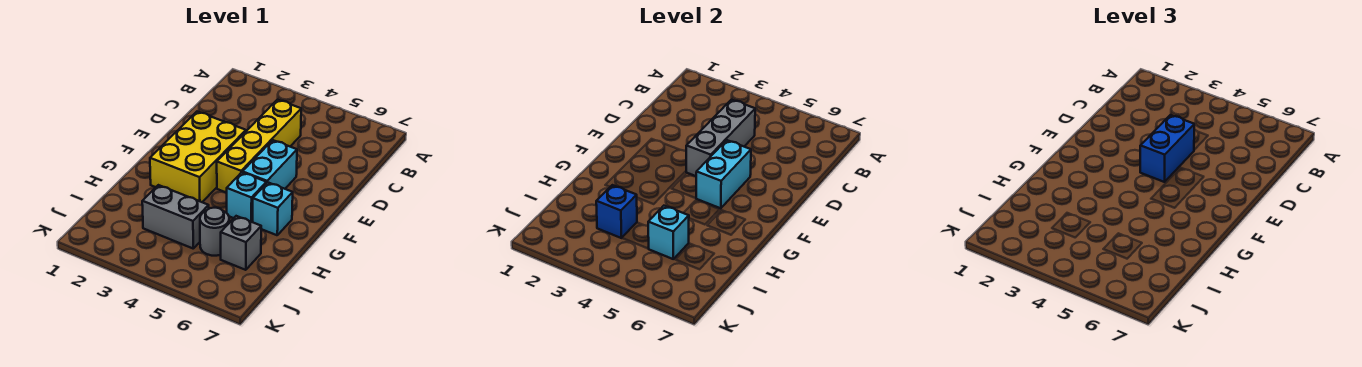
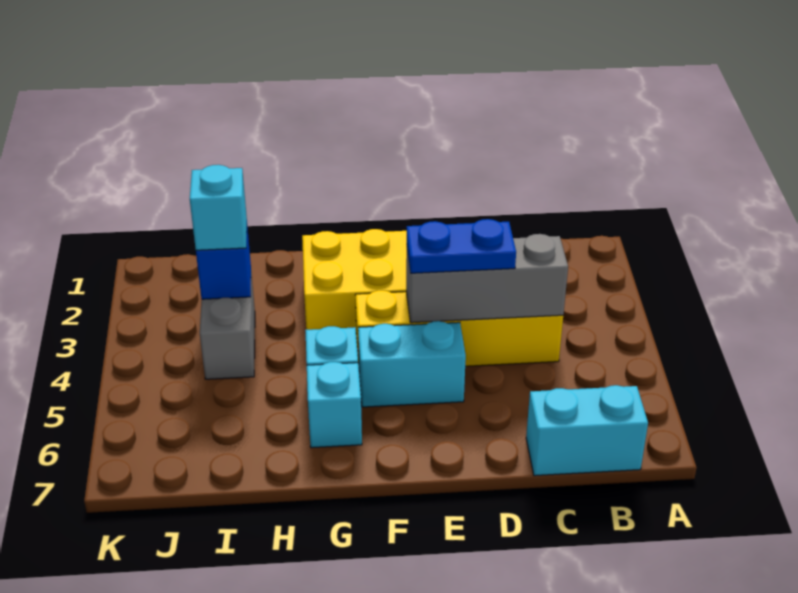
blue 1x2 brick [1140,115,1194,182] -> blue 1x2 plate [407,219,516,273]
cyan 1x2 brick [696,140,751,208] -> cyan 1x2 brick moved to [526,385,648,476]
grey 1x1 round brick [200,208,229,256] -> none
cyan 1x1 brick [648,206,689,259] -> cyan 1x1 brick moved to [190,165,247,250]
grey 1x1 brick [221,216,261,270] -> none

